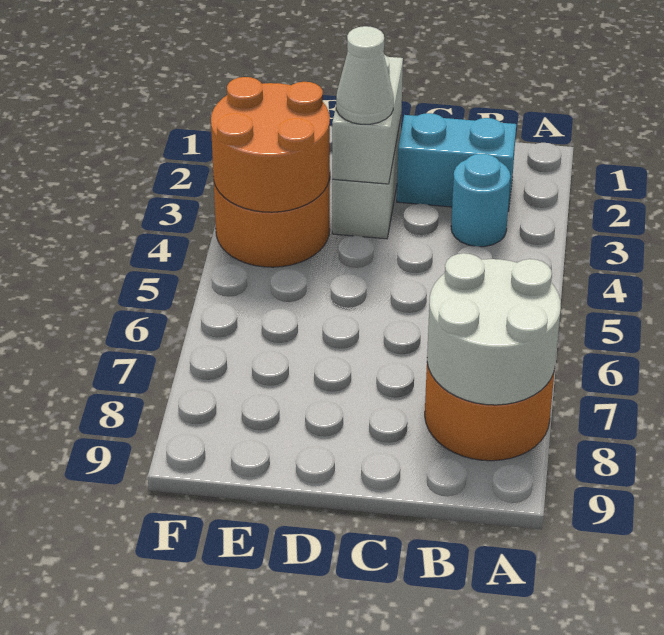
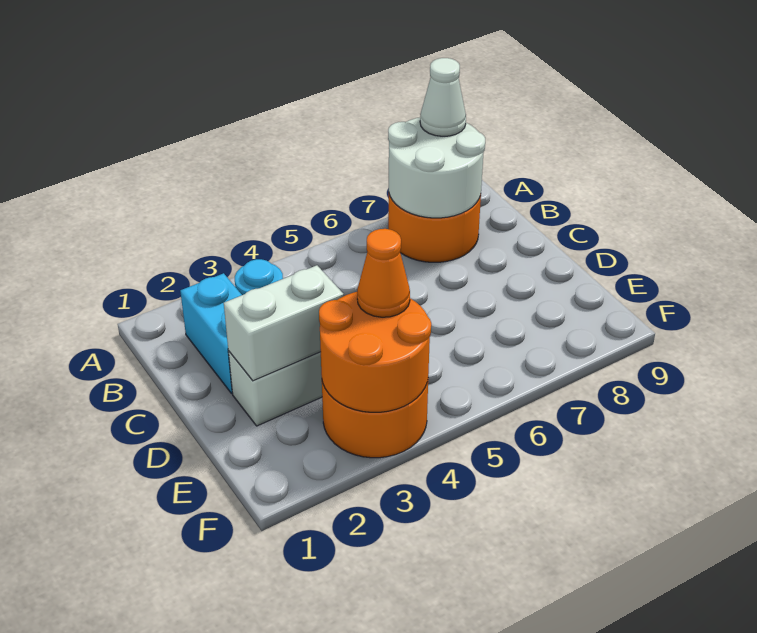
white 1x1 cone [336,26,394,124] -> white 1x1 cone moved to [420,58,466,136]
none -> orange 1x1 cone [357,229,410,317]

